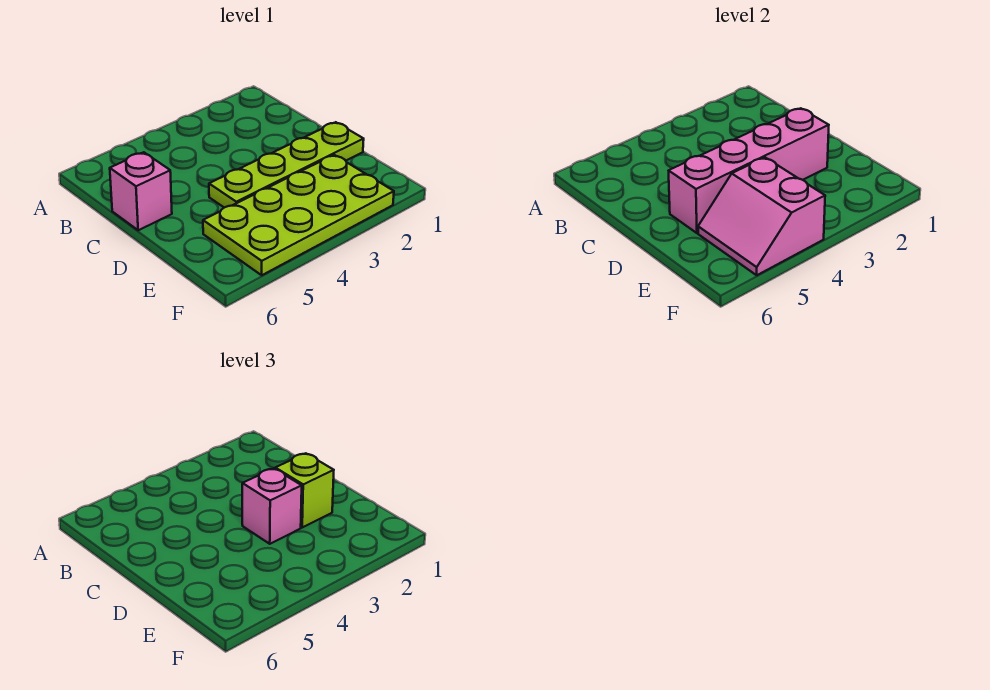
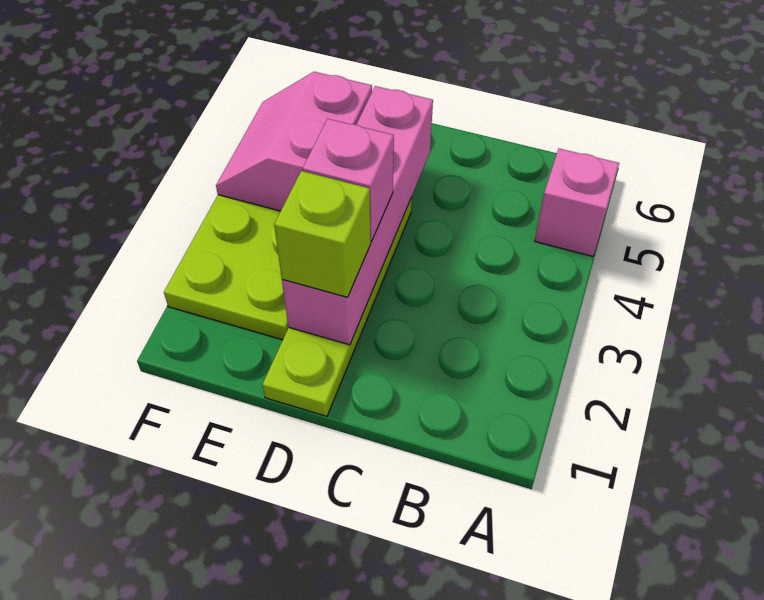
pink 1x1 brick [110,152,172,230] -> pink 1x1 brick moved to [535,149,619,256]
pink 2x2 slope [698,158,825,275] -> pink 2x2 slope turned to [216,72,372,211]

